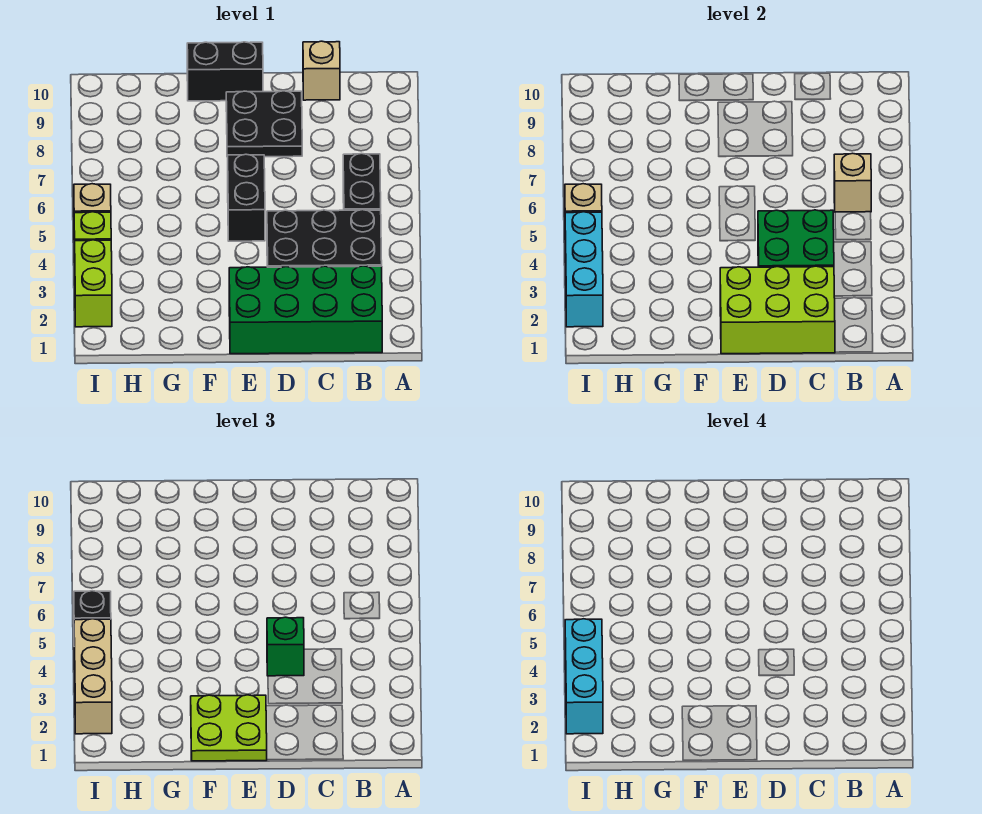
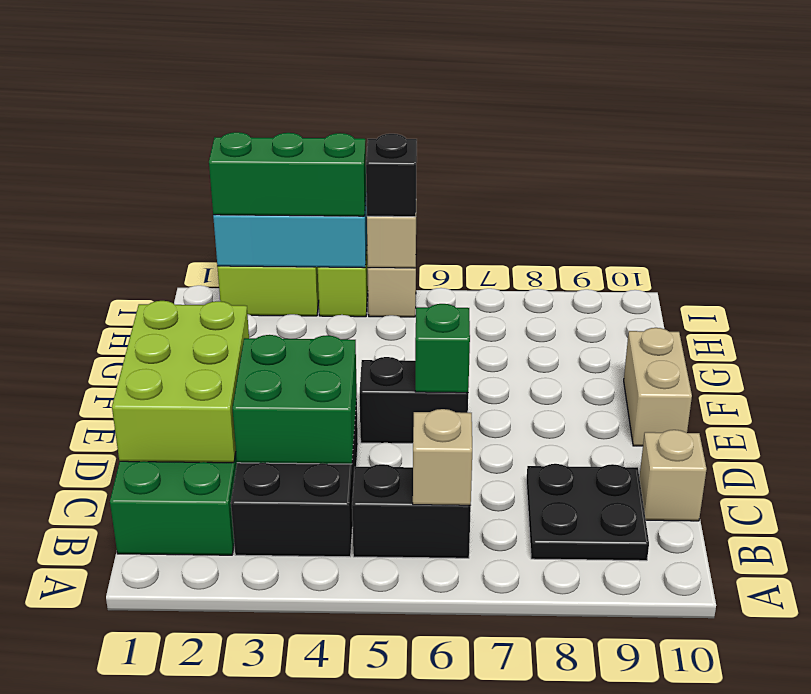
green 1x1 brick [267,617,304,676] -> green 1x1 brick moved to [415,304,470,393]
black 2x2 plate [226,91,302,157] -> black 2x2 plate moved to [526,464,649,561]
lime 2x2 plate [191,695,267,761] -> none
black 1x2 brick [187,42,263,101] -> tan 1x2 brick [624,328,692,446]
tan 1x3 brick [74,619,112,734] -> green 1x3 brick [209,132,366,216]
cyan 1x3 brick [565,619,603,734] -> none

